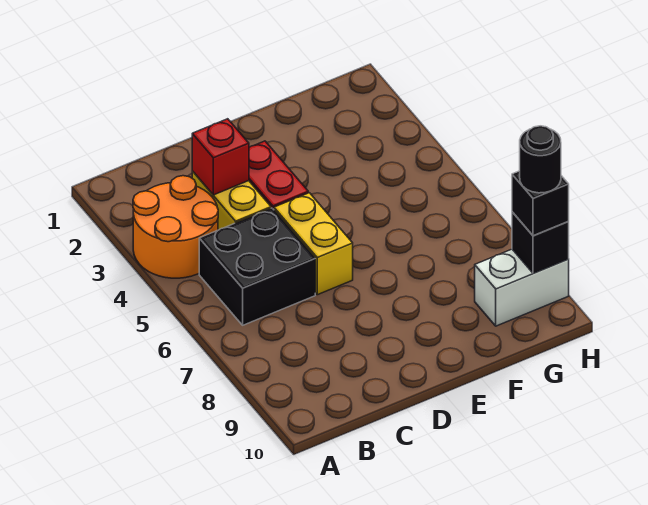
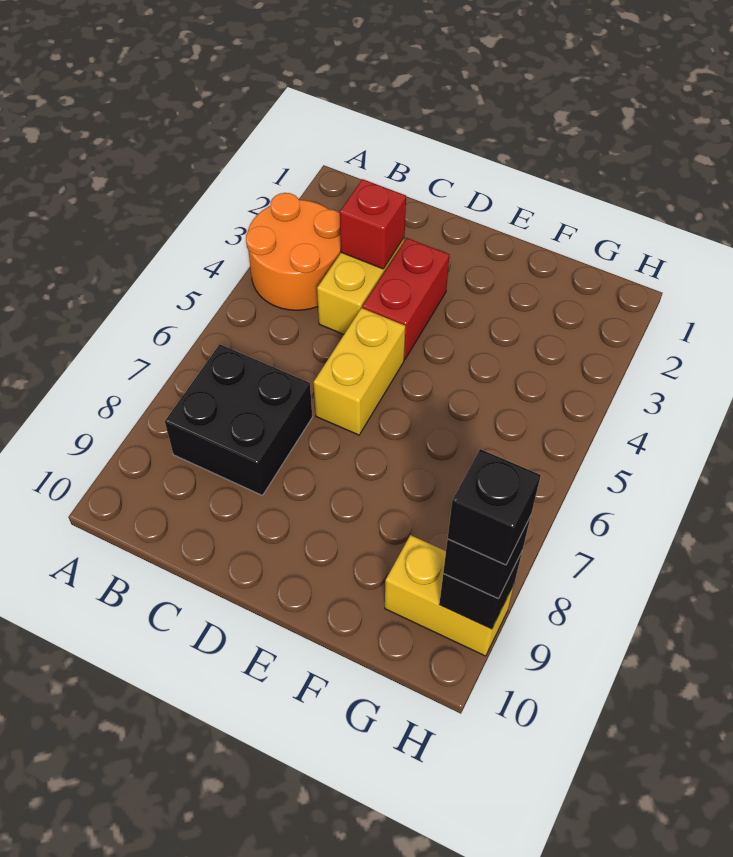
black 2x2 brick [199,208,315,325] -> black 2x2 brick moved to [165,344,312,496]
white 1x2 brick [475,249,569,326] -> yellow 1x2 brick [385,535,514,656]
black 1x1 round brick [520,126,561,193] -> black 1x1 brick [448,449,541,565]

